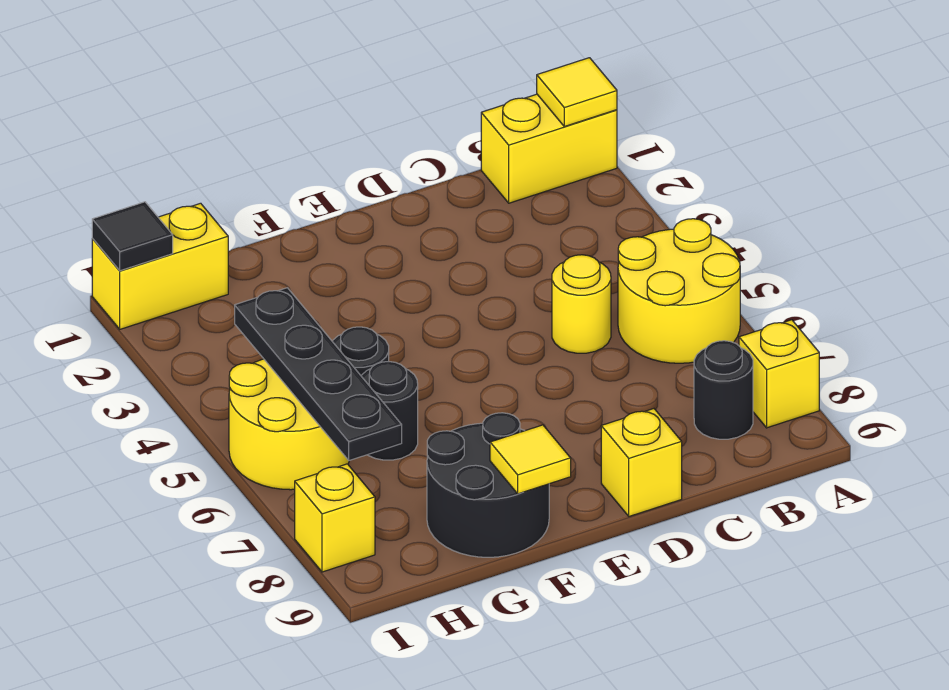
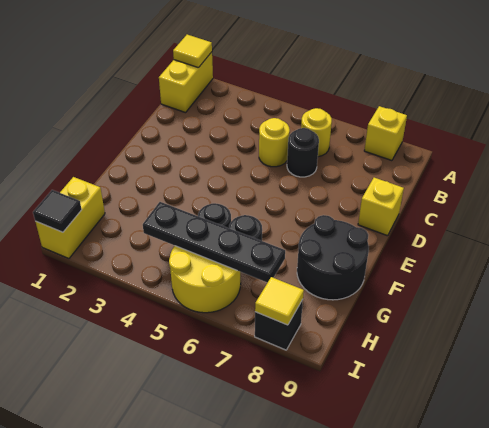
yellow 2x2 round brick [618,219,740,363] -> yellow 1x1 round brick [301,108,332,157]
black 1x1 round brick [694,341,753,439] -> black 1x1 round brick moved to [287,128,319,177]
yellow 1x1 tile [490,425,571,494] -> yellow 1x1 tile moved to [255,277,304,325]
yellow 1x1 brick [295,464,375,572] -> black 1x1 brick [255,299,303,350]

